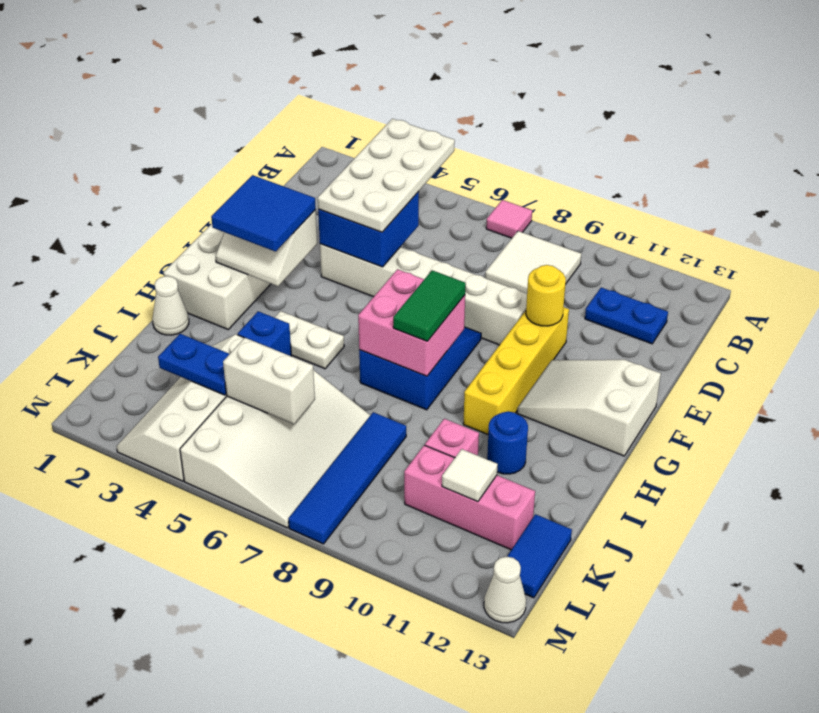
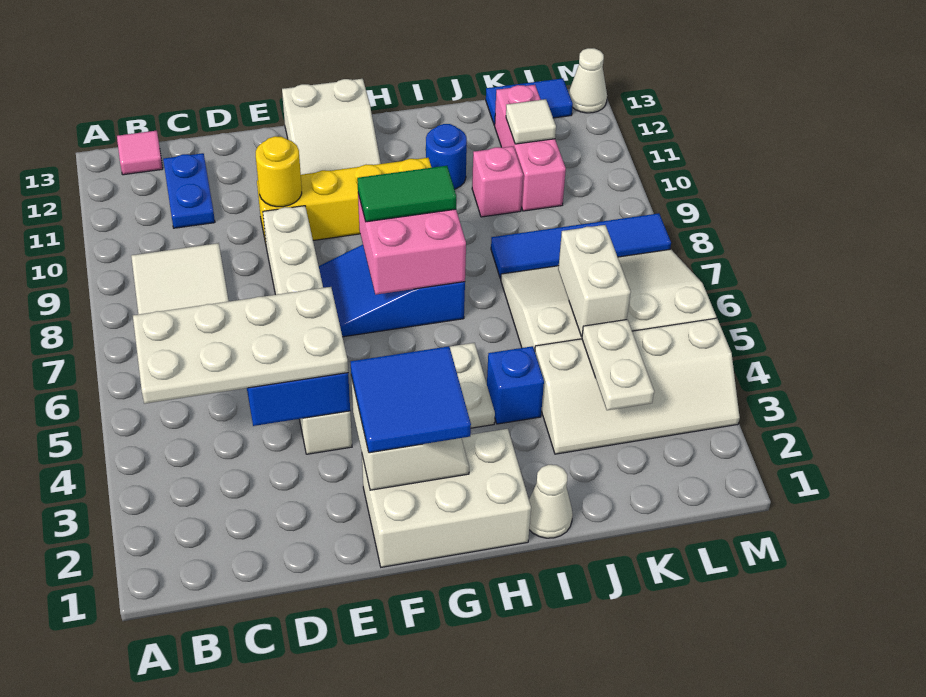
pink 1x1 tile [486,200,532,238] -> pink 1x1 tile moved to [117,131,163,175]
blue 1x2 plate [158,334,229,395] -> white 1x2 plate [582,320,654,410]

